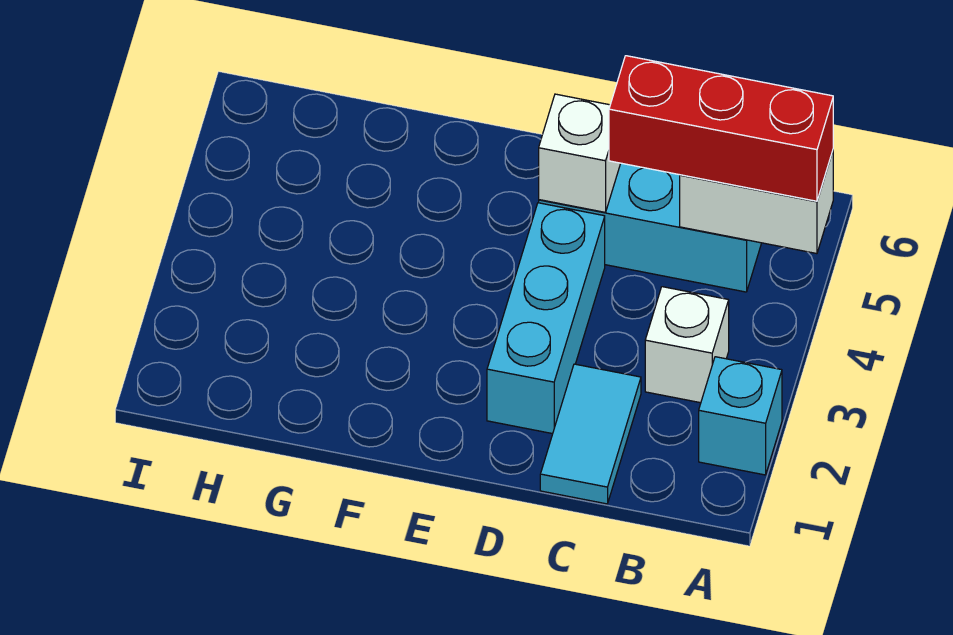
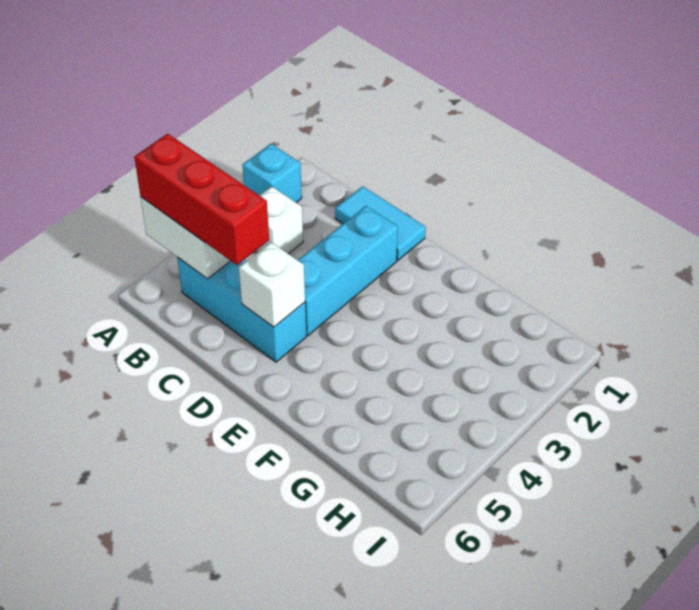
cyan 1x2 tile [540,364,641,504] -> cyan 1x2 tile turned to [335,186,426,261]

